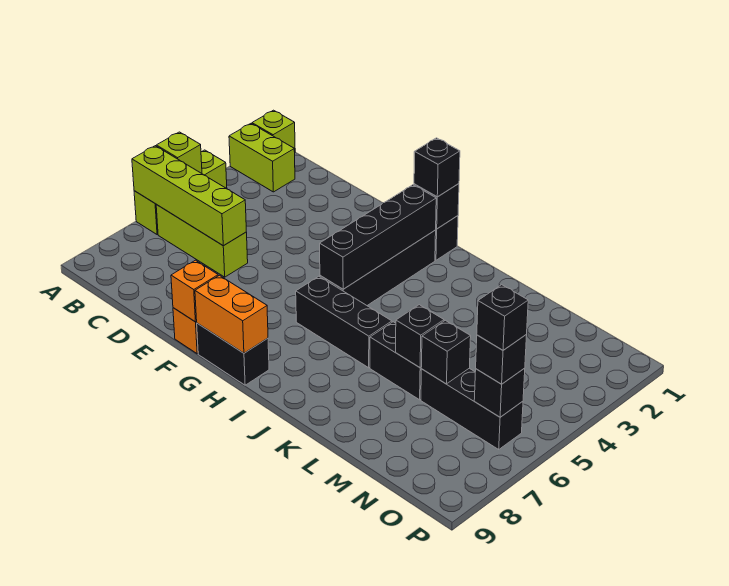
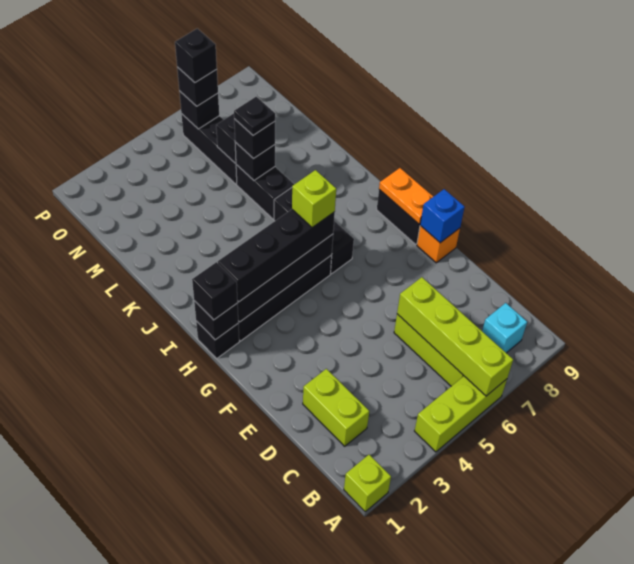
lime 1x2 brick [229,124,295,192] -> lime 1x2 brick moved to [303,369,369,446]
lime 1x1 brick [156,132,202,173] -> lime 1x1 brick moved to [292,170,336,228]
none -> cyan 1x1 brick [482,303,527,353]
orange 1x1 brick [171,260,218,322] -> blue 1x1 brick [420,189,465,243]
orange 1x2 brick [195,275,268,353] -> orange 1x2 plate [379,168,433,224]
none -> black 1x4 brick [218,209,335,302]
none -> black 1x1 brick [234,119,275,159]
none -> black 1x1 plate [234,97,275,135]

